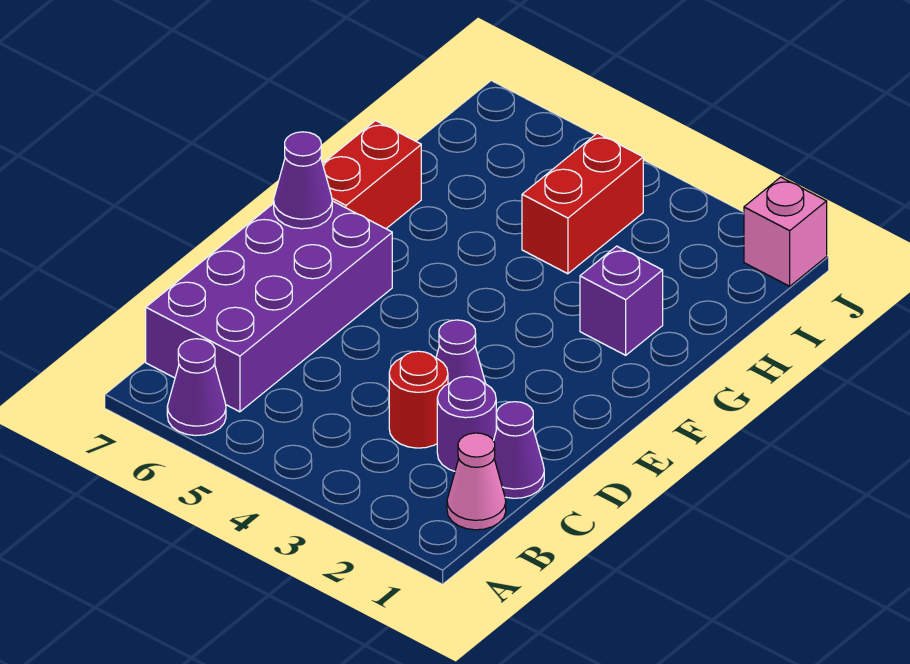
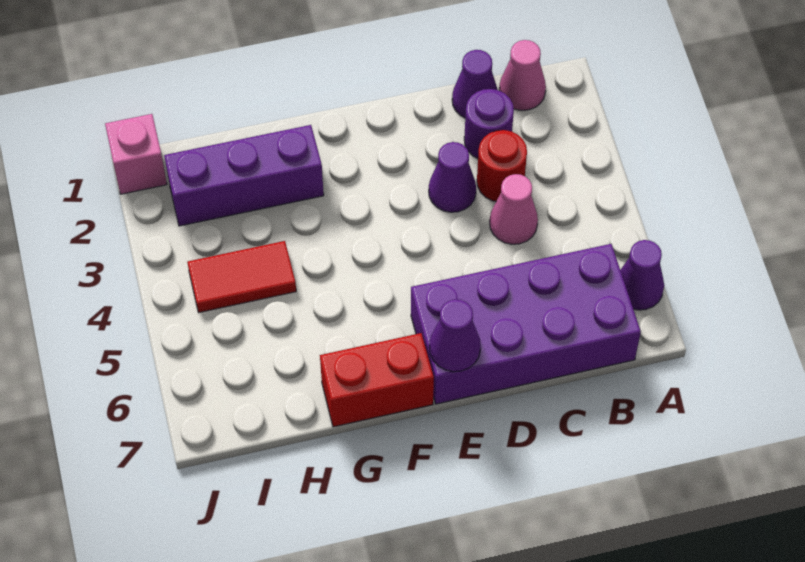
none -> pink 1x1 cone [490,174,538,244]
purple 1x1 brick [580,246,663,355] -> purple 1x3 brick [164,125,324,226]
red 1x2 brick [522,133,643,274] -> red 1x2 tile [187,241,296,312]

